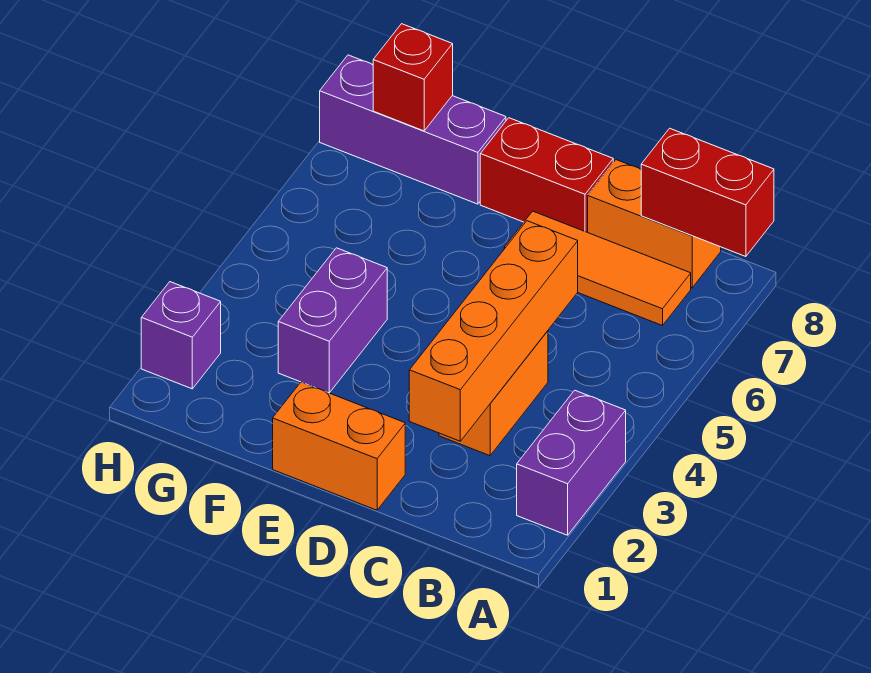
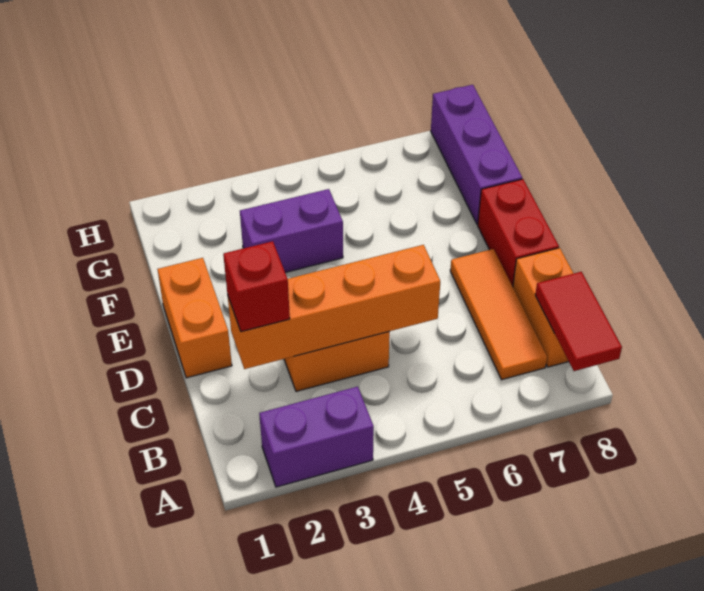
red 1x2 brick [641,128,774,257] -> red 1x2 tile [535,272,622,371]
red 1x1 brick [373,24,453,131] -> red 1x1 brick moved to [223,241,290,332]
purple 1x1 brick [141,282,221,389] -> none

